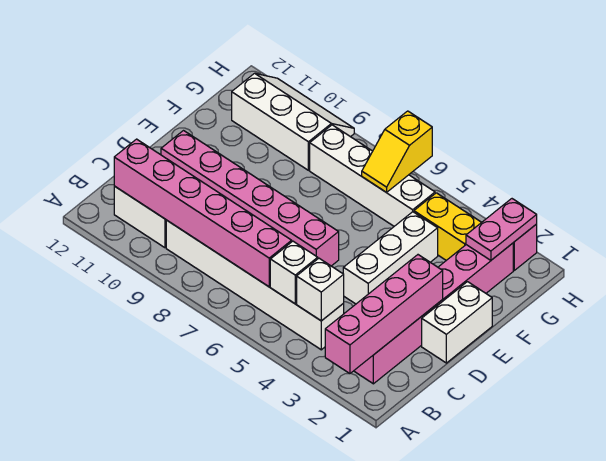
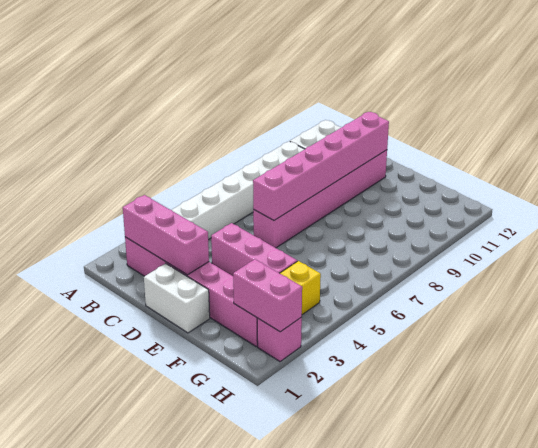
pink 1x4 brick [325,255,443,374] -> pink 1x3 brick [123,195,209,275]
white 1x1 brick [297,258,344,321] -> none
white 1x1 brick [270,241,318,304] -> none
pink 1x6 brick [114,139,292,287] -> pink 1x6 brick moved to [253,112,389,220]
white 1x3 brick [343,212,438,304] -> pink 1x3 brick [211,223,297,276]
pink 1x2 plate [466,199,537,260] -> pink 1x2 brick [233,259,302,332]
white 1x4 brick [310,125,435,226] -> none
yellow 1x2 slope [362,111,432,193] -> none
white 2x3 slope [232,73,354,170] -> none

